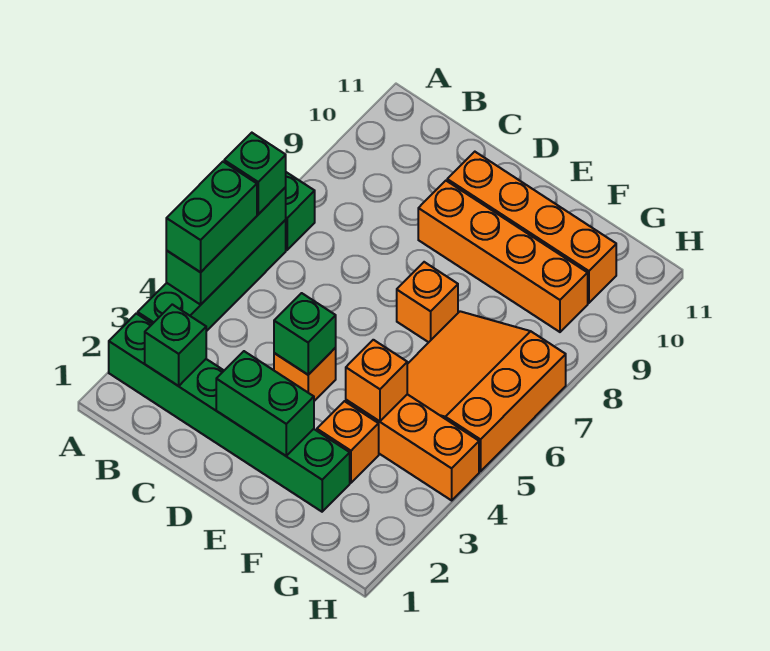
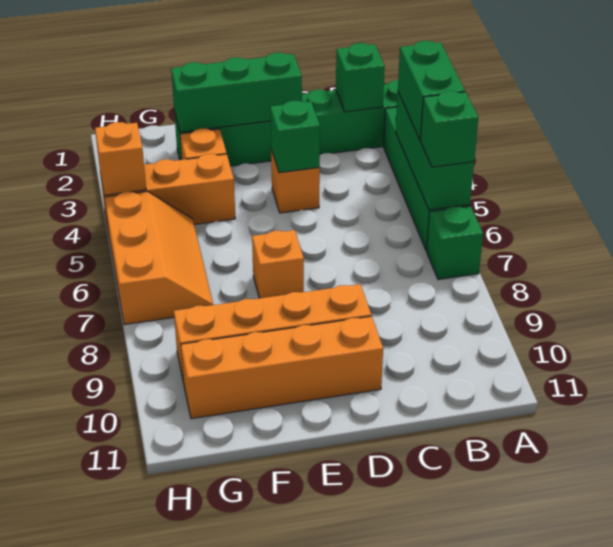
green 1x2 brick [216,351,314,456] -> green 1x3 brick [171,53,302,132]
orange 1x1 brick [346,340,407,421] -> orange 1x1 brick moved to [95,122,146,195]
orange 3x3 slope [407,311,566,471] -> orange 2x3 slope [105,191,213,325]

